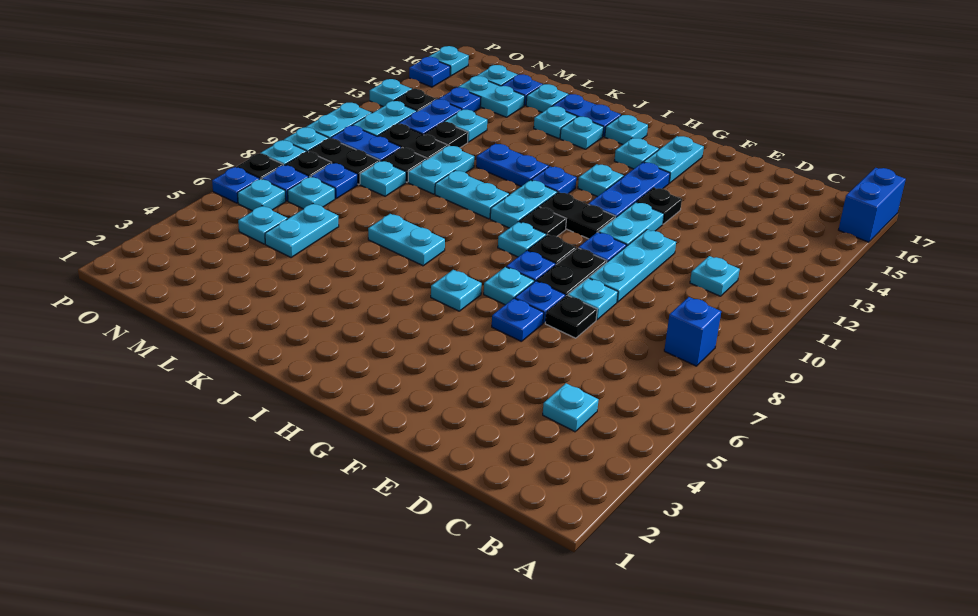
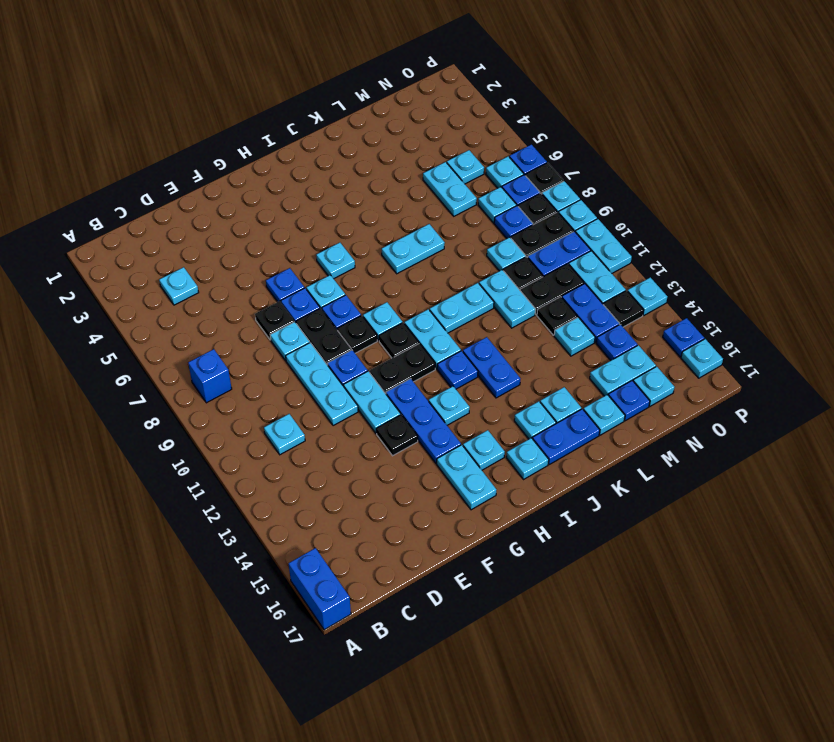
blue 1x2 plate [476,144,548,186] -> blue 1x2 plate turned to [463,337,520,398]

